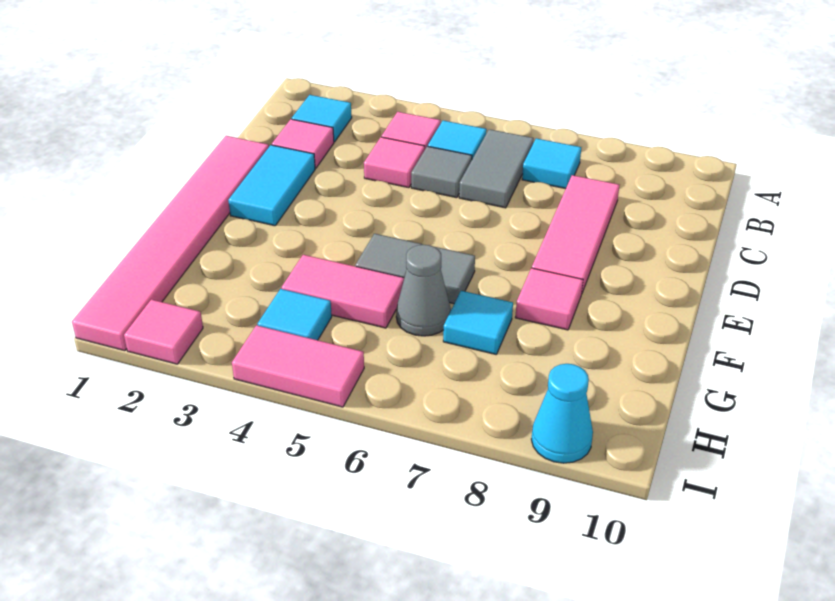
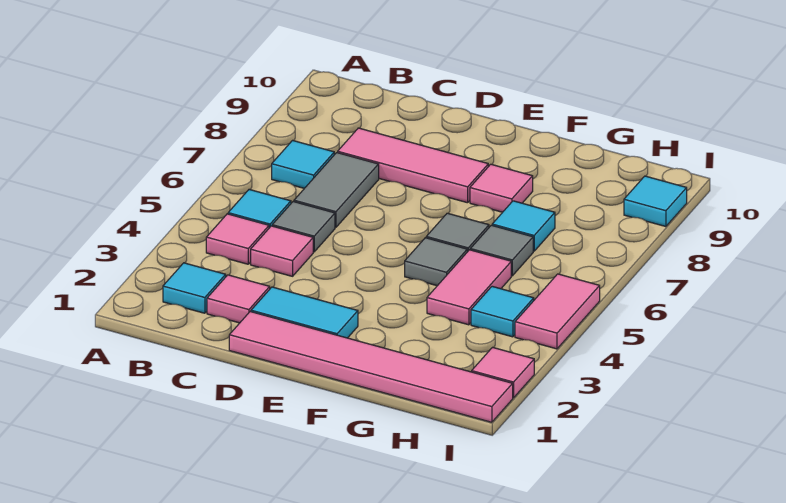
grey 1x2 tile [459,129,534,208] -> grey 1x2 tile turned to [294,153,379,227]
grey 1x1 cone [396,245,451,336] -> grey 1x1 tile [470,225,533,276]
cyan 1x1 cone [531,364,593,463] -> cyan 1x1 tile [624,176,687,227]

